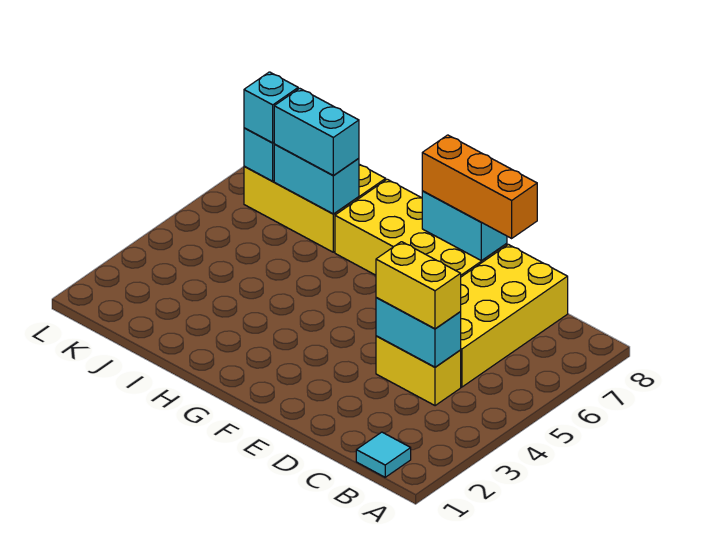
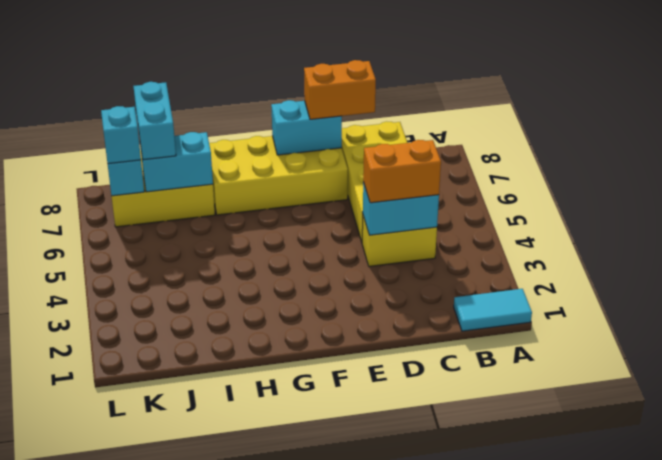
cyan 1x1 tile [356,432,411,477] -> cyan 1x2 tile [454,289,532,331]
yellow 1x2 brick [376,242,461,329] -> orange 1x2 brick [363,140,441,203]
orange 1x3 brick [422,135,537,238] -> orange 1x2 brick [304,60,376,119]
cyan 1x2 brick [274,88,359,176] -> cyan 1x2 brick turned to [133,82,176,160]

